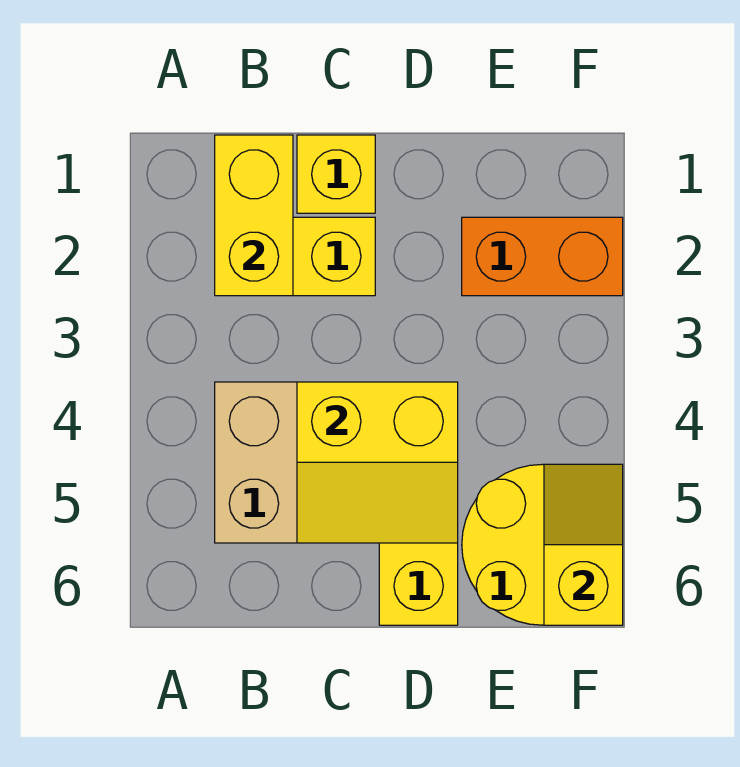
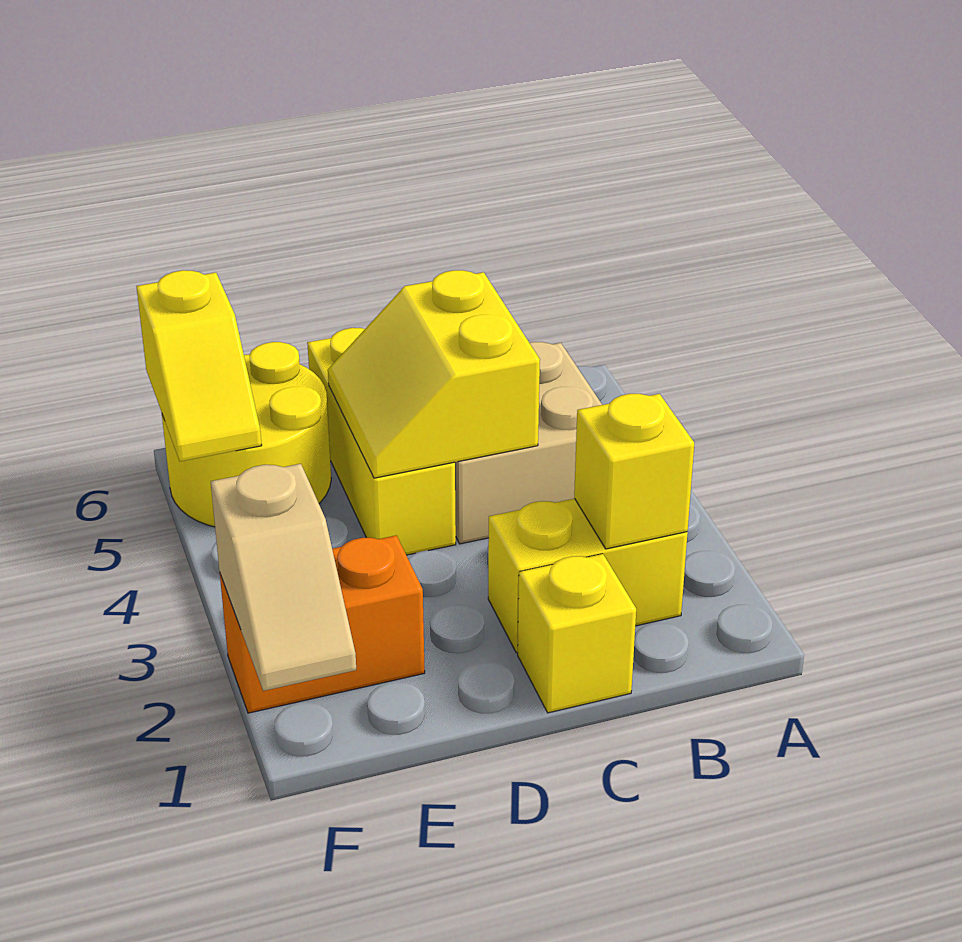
yellow 1x2 brick [215,135,293,296] -> yellow 1x1 brick [574,394,694,549]
yellow 2x2 slope [297,382,458,543] -> yellow 2x2 slope turned to [328,270,540,478]
none -> tan 1x2 slope [211,464,356,691]

